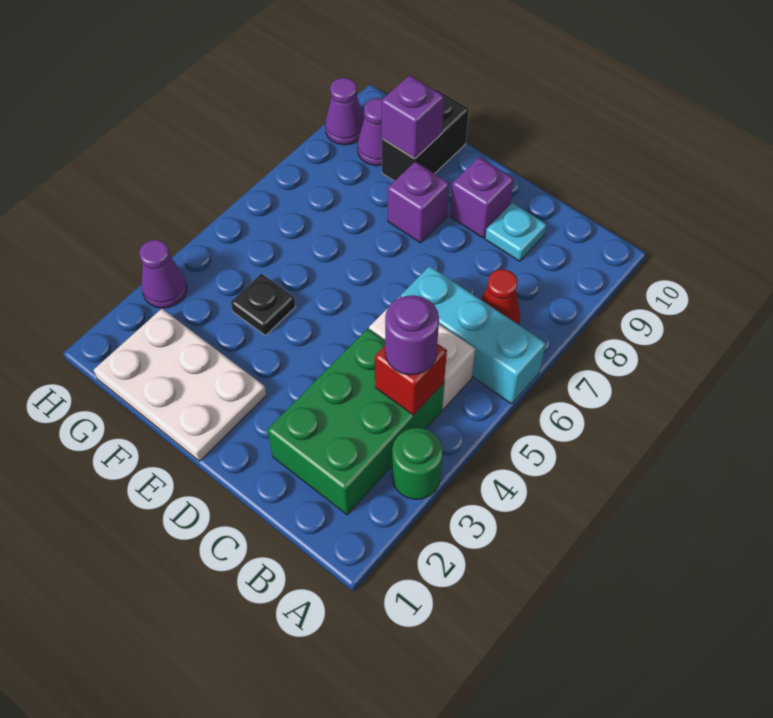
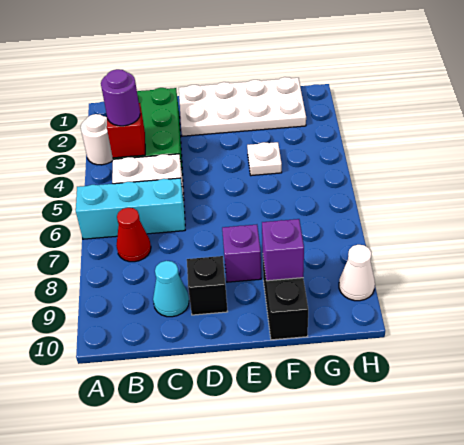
green 1x1 round brick [392,428,443,499] -> white 1x1 round brick [81,114,113,165]
cyan 1x1 plate [485,203,547,261] -> cyan 1x1 cone [153,261,189,317]
purple 1x1 brick [450,157,514,238] -> black 1x1 brick [187,256,228,315]
white 2x3 plate [94,309,266,461] -> white 2x4 plate [179,77,306,136]
black 1x1 plate [231,274,295,335] -> white 1x1 plate [247,142,282,176]
purple 1x1 cone [357,98,382,166] -> none
purple 1x1 cone [139,240,187,308] -> none
purple 1x1 cone [325,78,364,145] -> white 1x1 cone [339,245,375,301]

